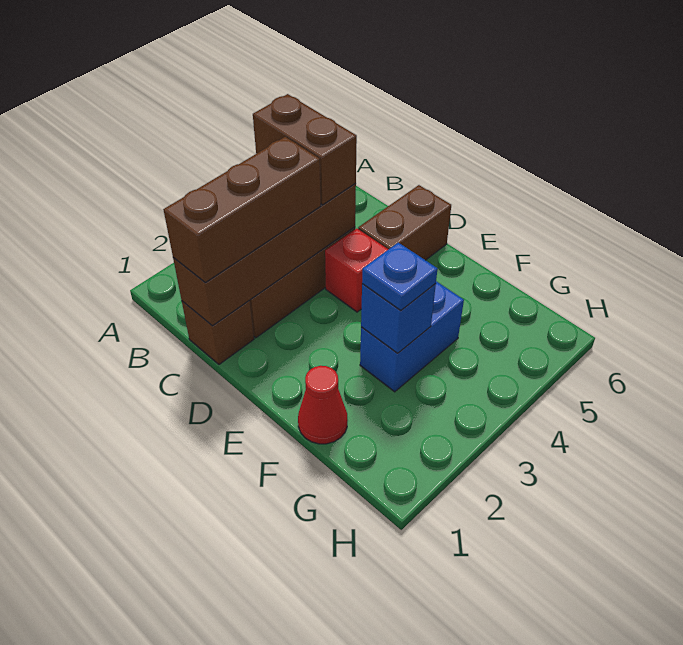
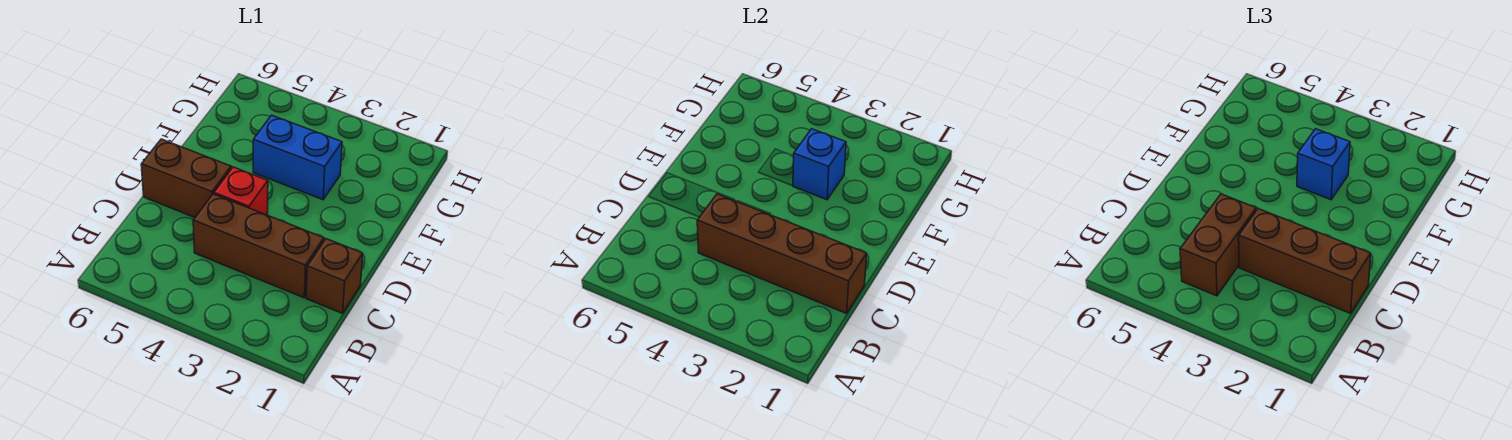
red 1x1 cone [298,366,348,444] -> none
blue 1x1 plate [362,243,438,311] -> blue 1x1 brick [1297,129,1350,200]

